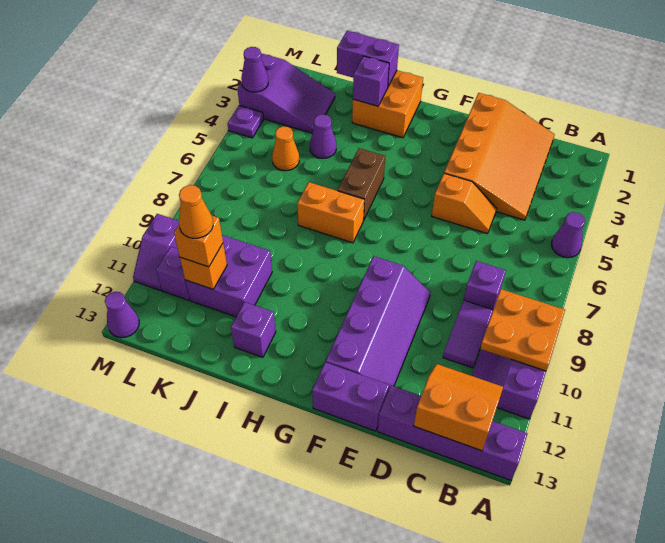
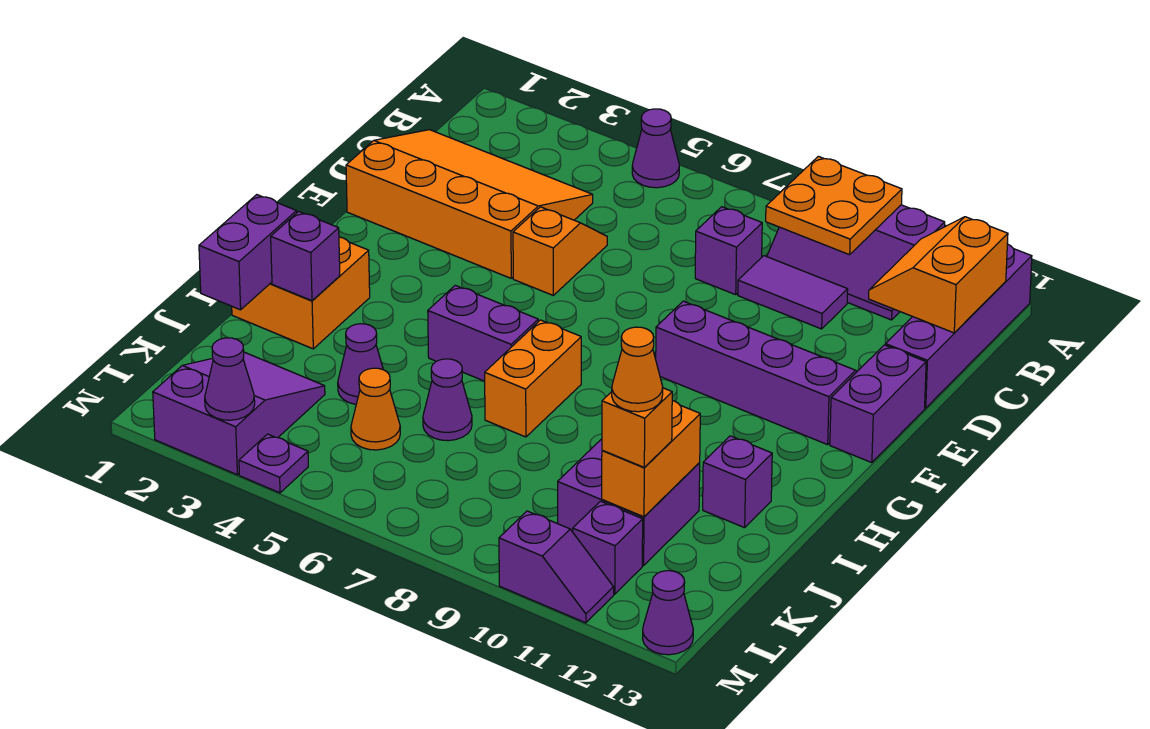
brown 1x2 brick [338,148,385,220] -> purple 1x2 brick [428,285,538,381]
none -> purple 1x1 cone [423,359,472,441]
orange 1x1 brick [180,244,227,289] -> orange 1x2 brick [602,401,700,517]

